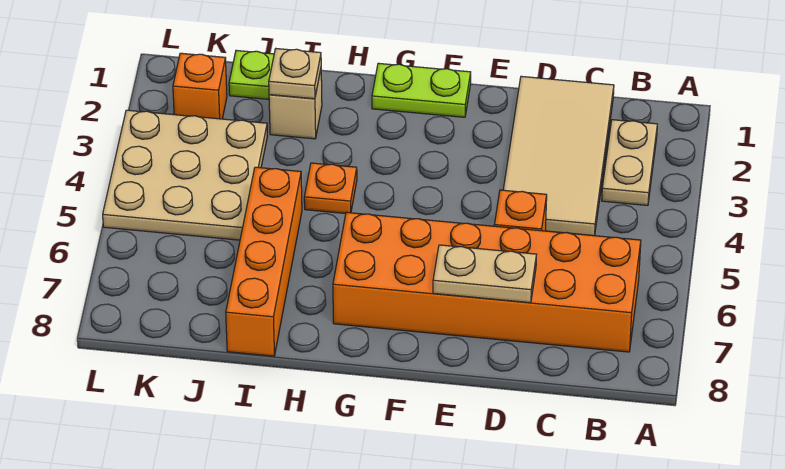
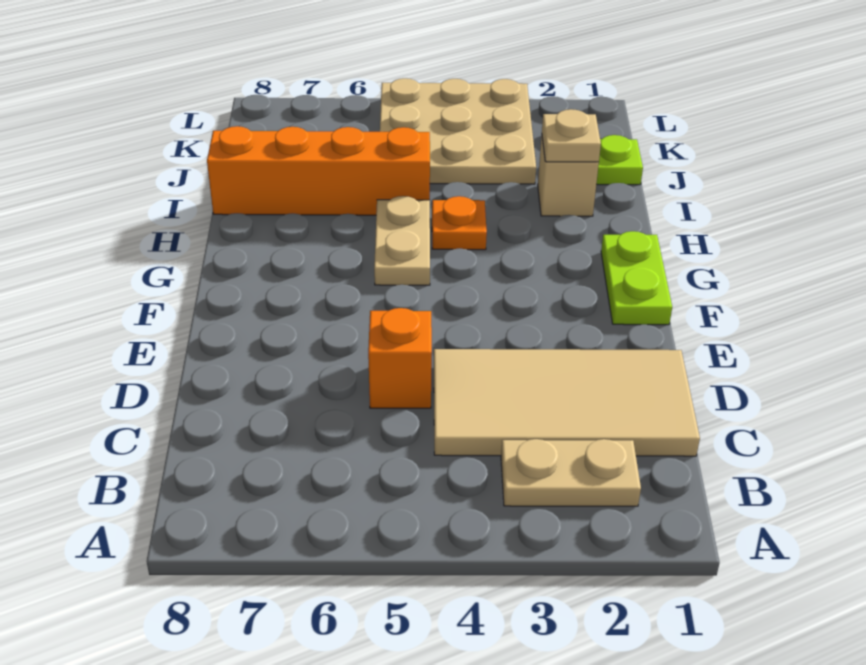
orange 2x6 brick [333,212,641,352] -> none
tan 1x2 plate [433,245,537,303] -> tan 1x2 plate moved to [374,196,430,285]
orange 1x1 brick [173,53,227,119] -> none

